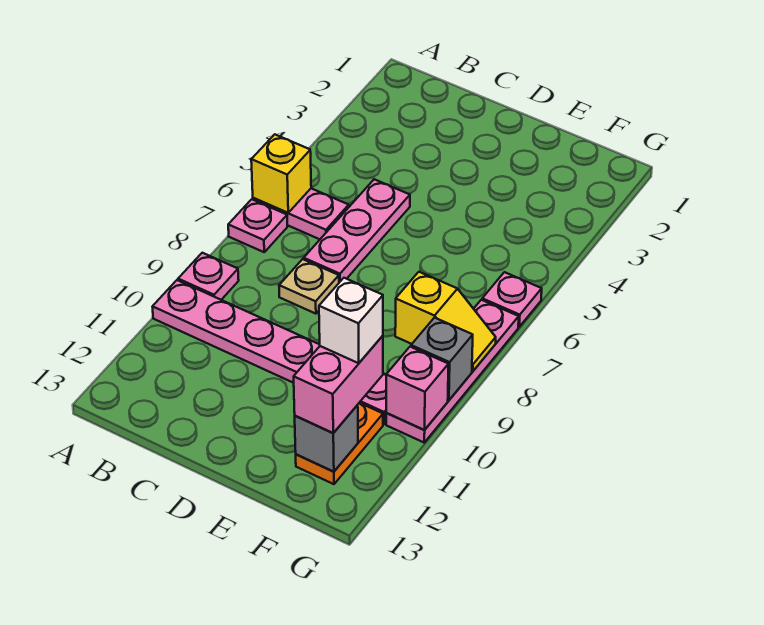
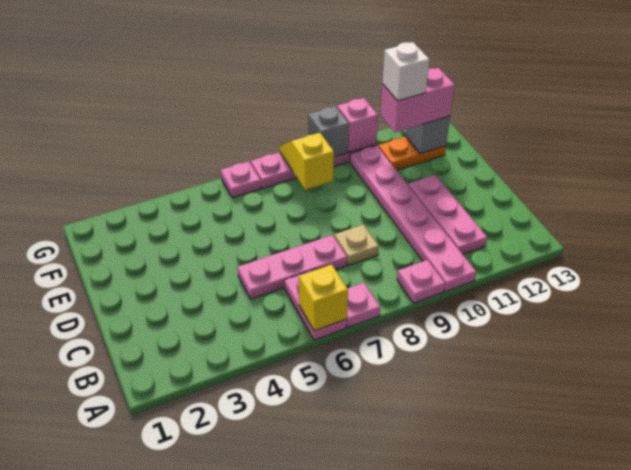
none -> pink 1x3 plate [408,175,487,254]

